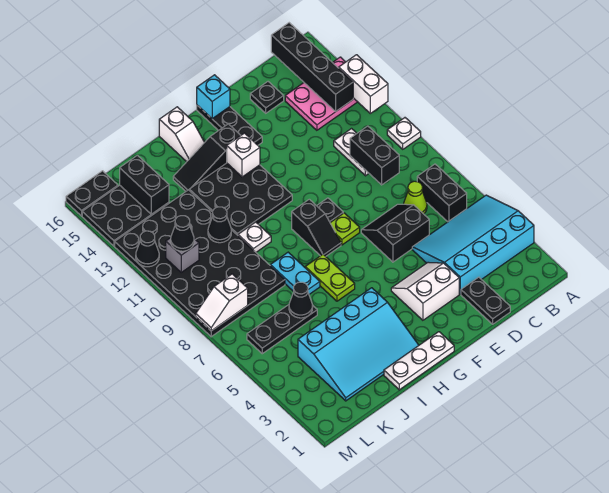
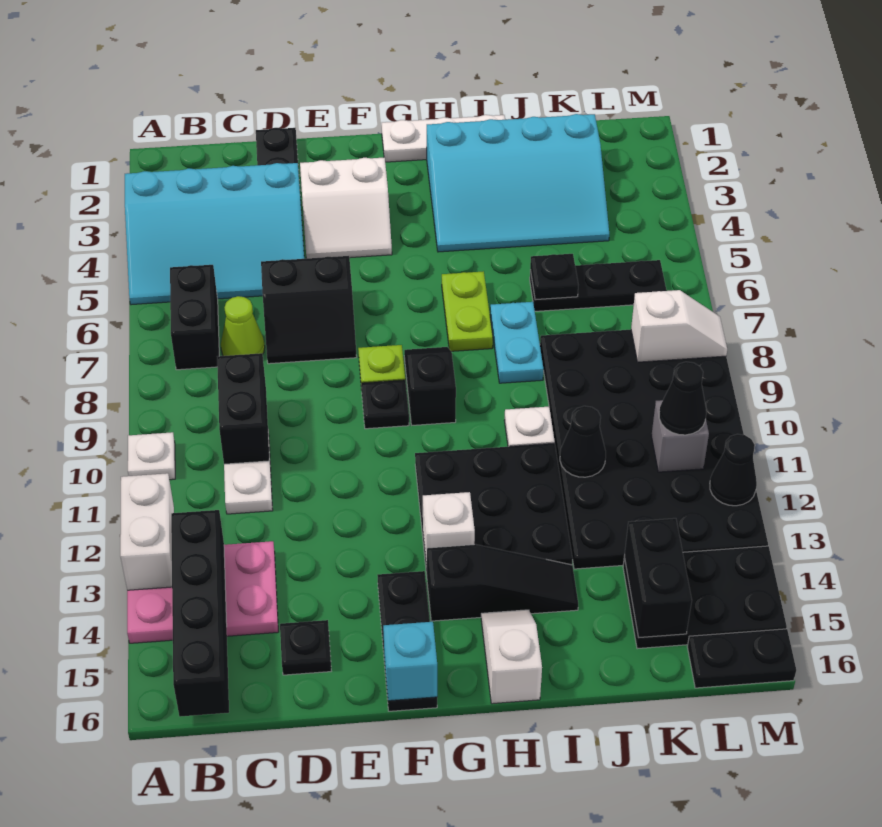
cyan 3x4 slope [298,288,419,401] -> cyan 3x4 slope turned to [427,114,609,252]
black 1x1 cone [289,282,313,318] -> black 1x1 plate [530,254,578,300]

